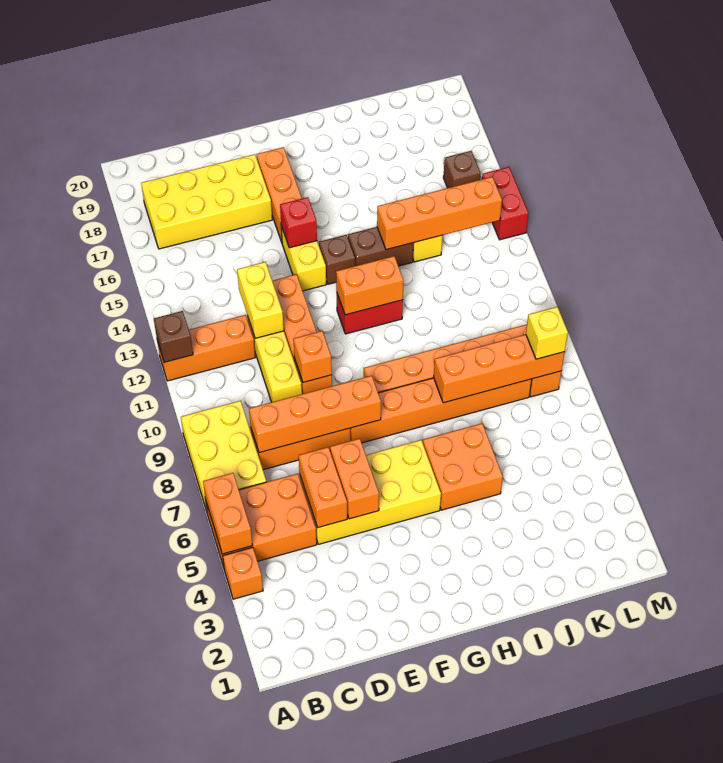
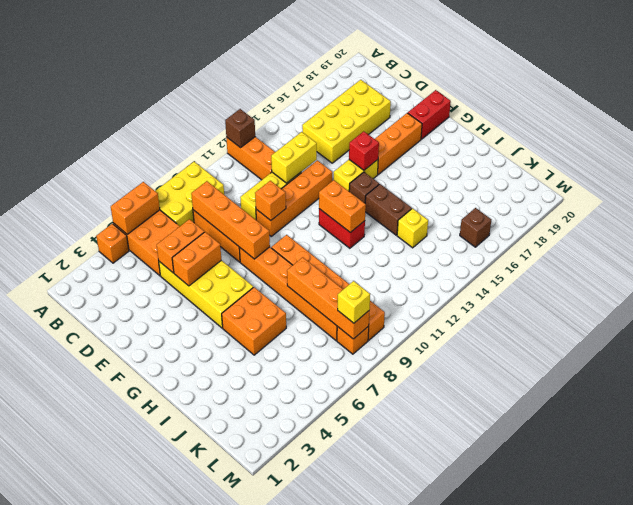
yellow 2x4 brick [141,154,272,249] -> yellow 2x4 brick turned to [302,80,391,163]
orange 1x4 brick [377,177,502,250] -> none
red 1x2 brick [482,167,529,240] -> red 1x2 brick moved to [408,90,451,139]

